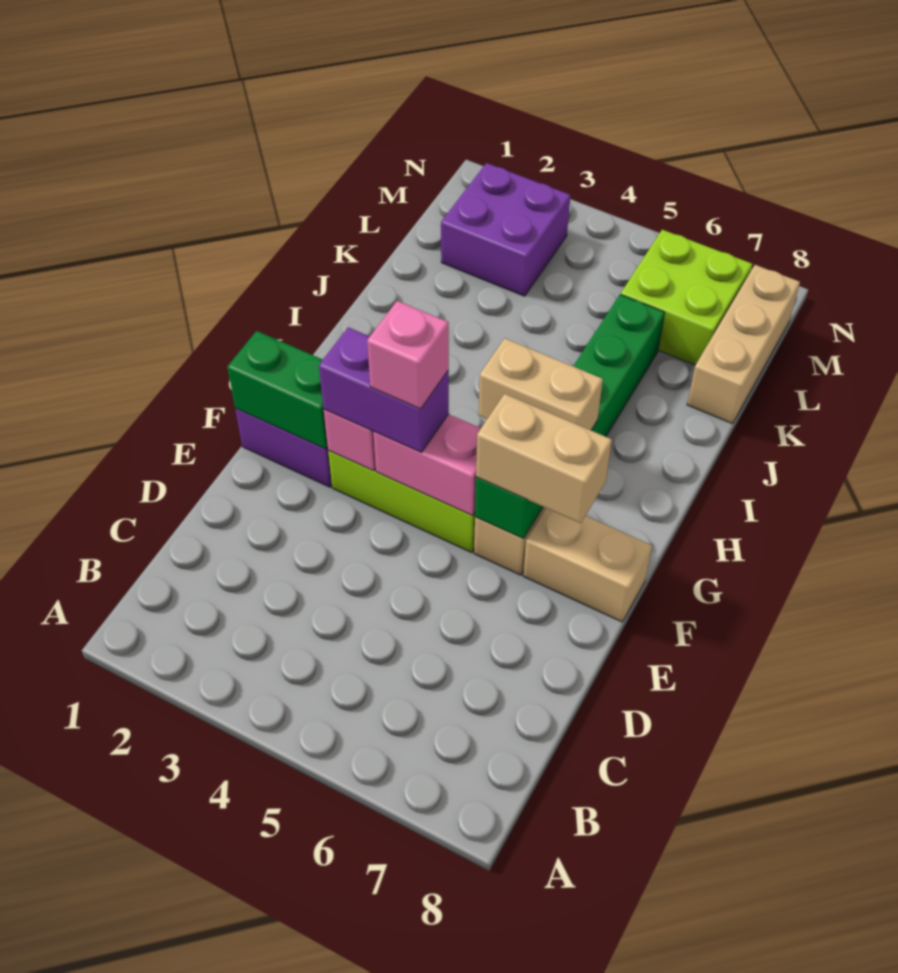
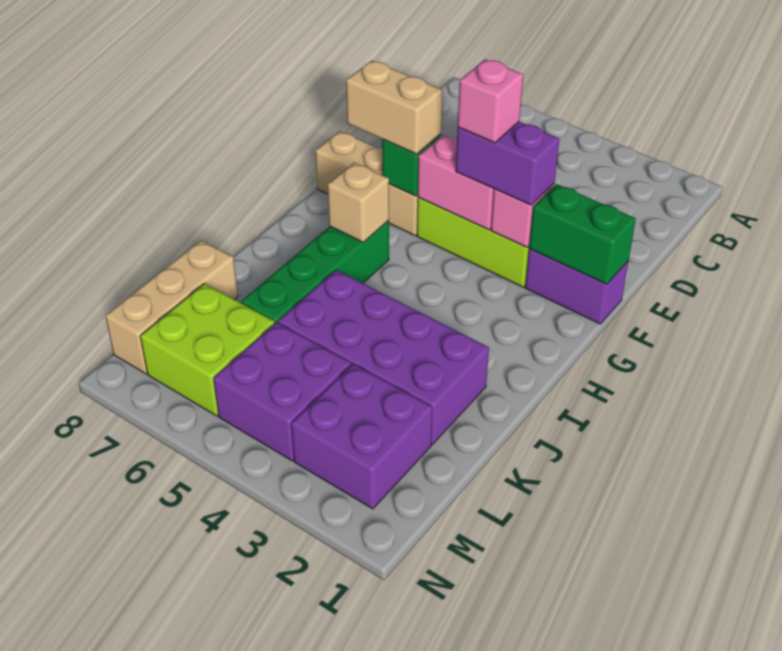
tan 1x2 brick [479,338,603,430] -> tan 1x1 brick [328,163,389,242]
none -> purple 2x4 brick [278,270,489,444]
none -> purple 2x2 brick [213,322,351,461]

